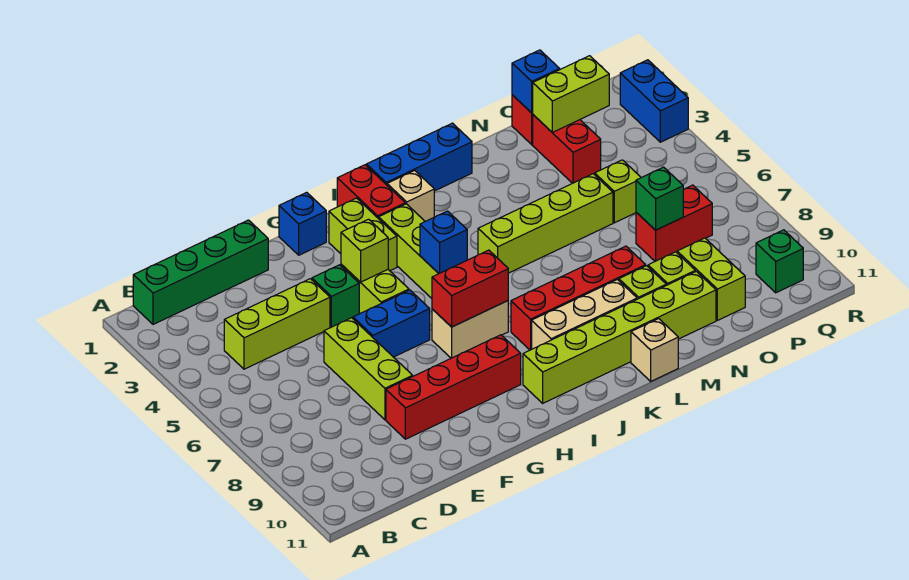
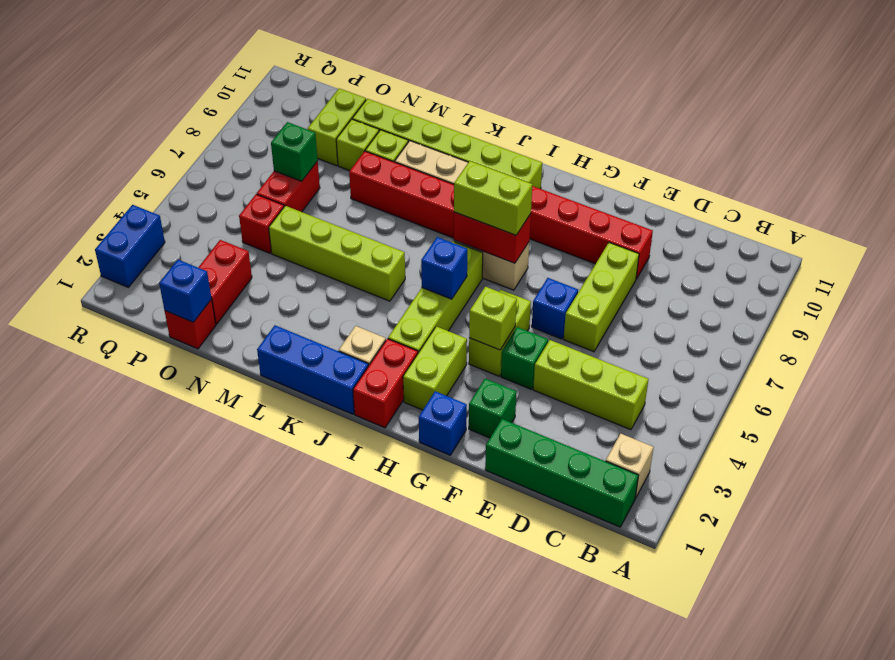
blue 1x2 brick [353,290,430,357] -> blue 1x1 brick [532,278,578,339]
tan 1x1 brick [631,319,678,381] -> tan 1x1 brick moved to [606,434,654,499]
lime 1x2 brick [533,56,609,132] -> lime 1x2 brick moved to [454,161,532,235]
lime 1x1 brick [595,160,641,223] -> red 1x1 brick [239,194,284,253]
red 1x2 brick [636,185,712,261] -> red 1x2 brick turned to [257,161,320,212]
green 1x1 brick [756,230,803,293] -> green 1x1 brick moved to [469,379,517,438]

